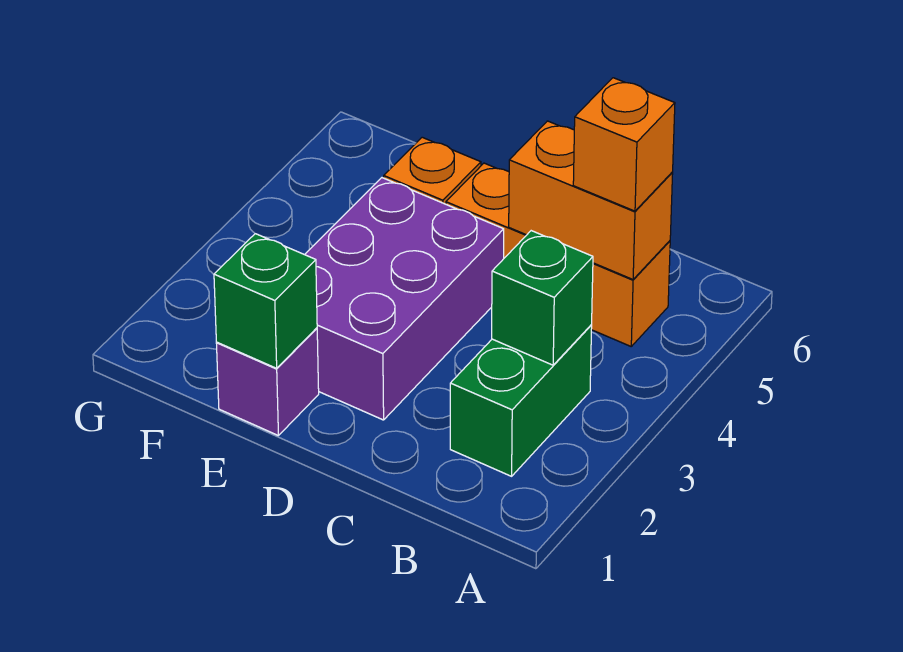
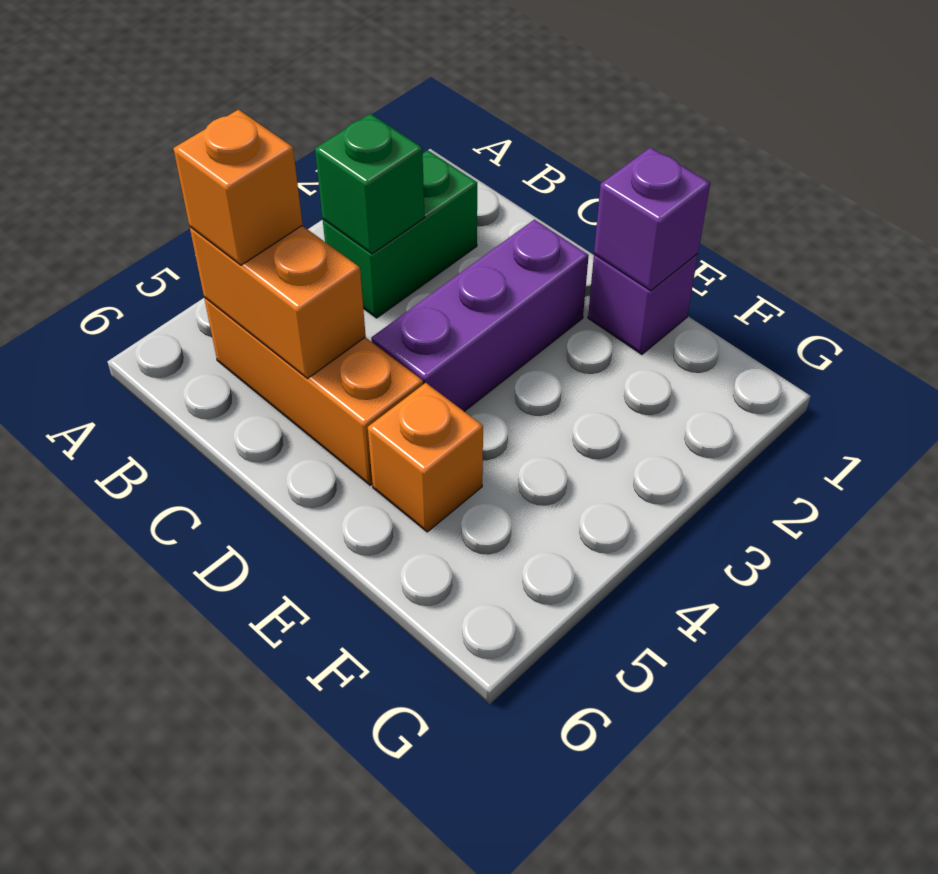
purple 2x3 brick [305,178,504,420] -> purple 1x3 brick [371,220,589,411]
green 1x1 brick [214,234,317,368] -> purple 1x1 brick [594,148,710,291]

